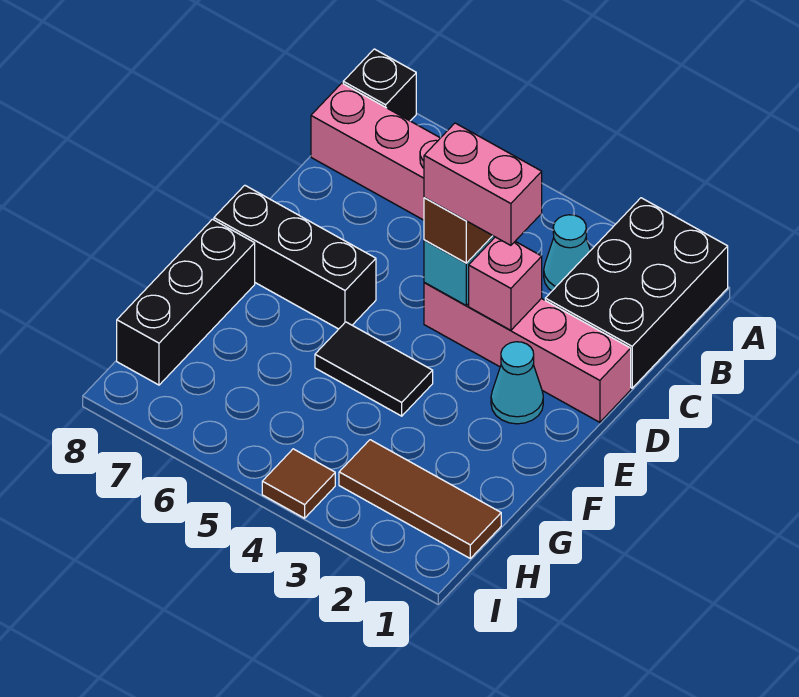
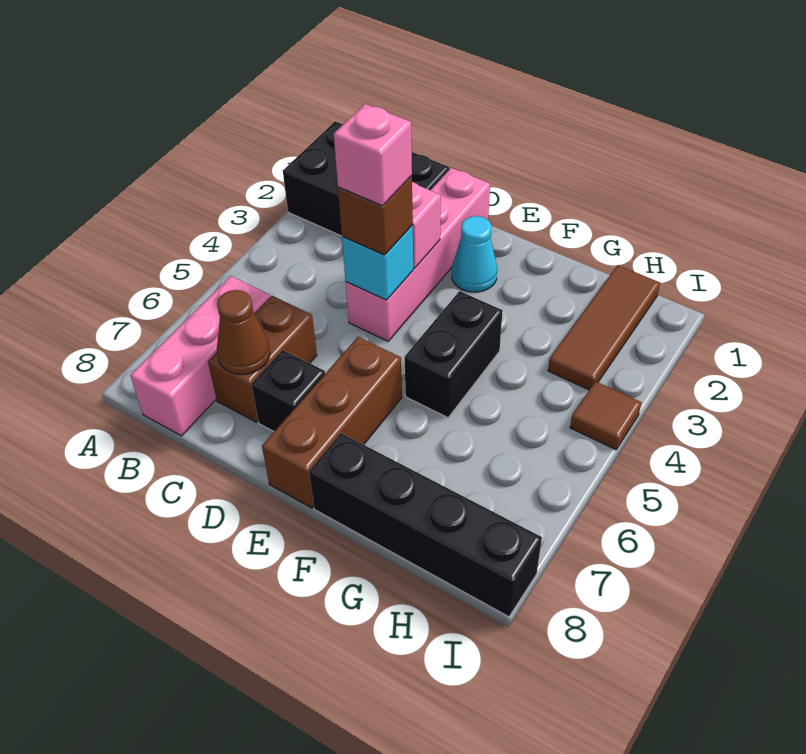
black 1x1 brick [343,49,416,121] -> black 1x1 brick moved to [251,350,325,431]
cyan 1x1 cone [544,215,590,291] -> none
none -> brown 1x2 brick [208,296,317,422]
none -> brown 1x1 cone [217,290,270,375]
pink 1x2 brick [424,123,542,245] -> pink 1x1 brick [334,104,412,206]
black 1x3 brick [214,185,376,329] -> brown 1x3 brick [262,337,402,508]
black 1x2 tile [315,322,433,416] -> black 1x2 brick [405,291,503,418]
black 1x3 brick [117,219,255,385] -> black 1x4 brick [309,433,542,617]

